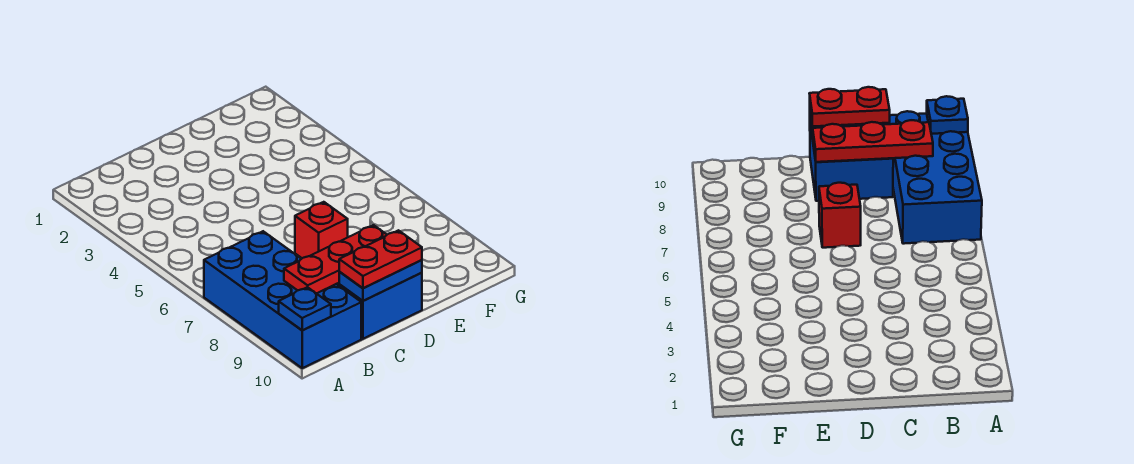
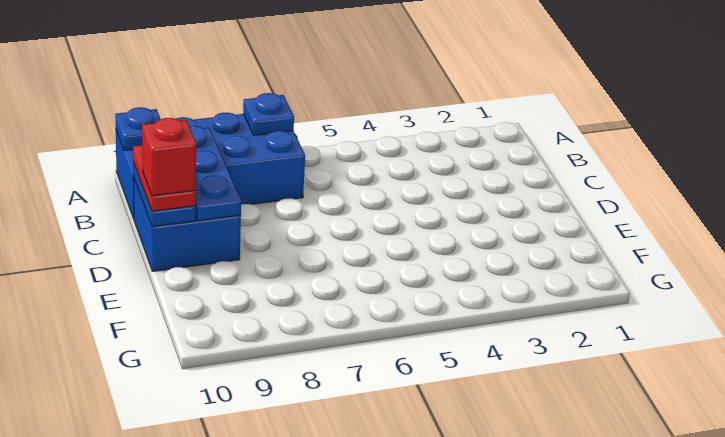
none -> blue 1x1 plate [243,93,294,135]
red 1x3 plate [284,225,387,294] -> blue 1x3 plate [189,126,241,221]
red 1x1 brick [295,202,348,258] -> red 1x1 brick moved to [142,118,196,196]

